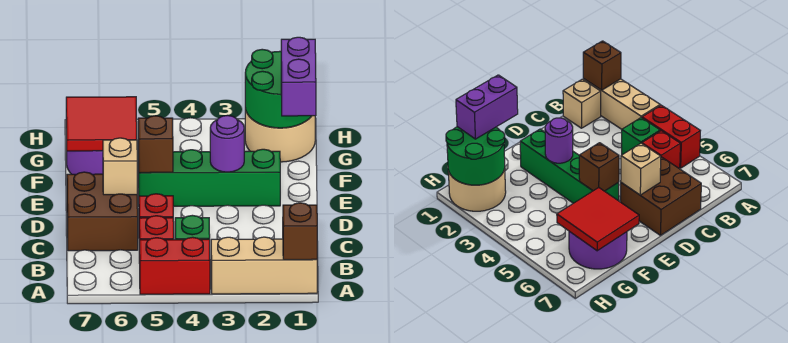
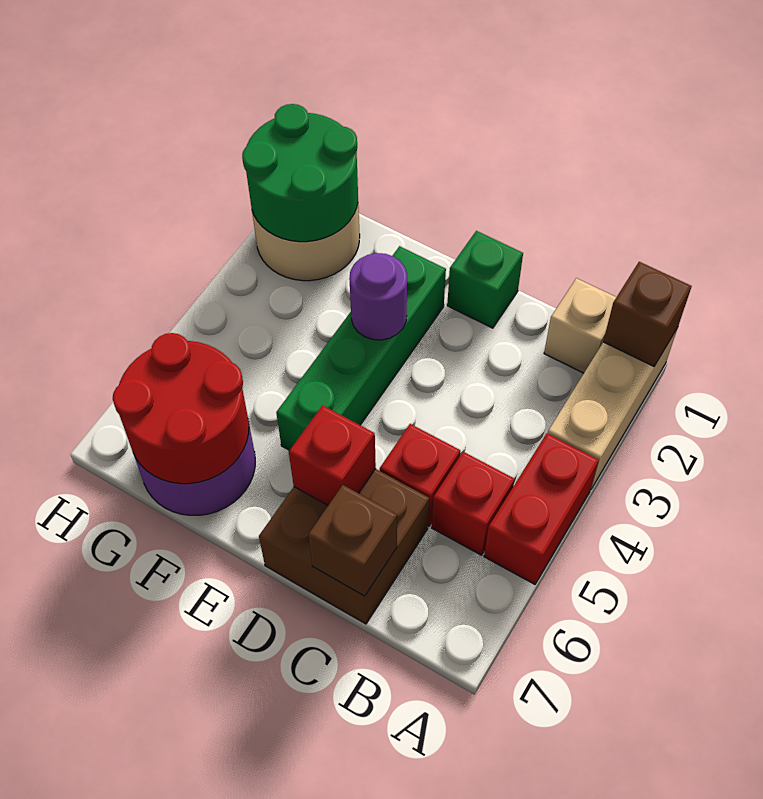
green 1x1 brick [175,215,210,240] -> green 1x1 brick moved to [447,231,523,328]
tan 1x1 brick [103,138,137,195] -> red 1x1 brick [289,405,376,505]
brown 1x1 brick [138,116,173,173] -> brown 1x1 brick moved to [308,485,397,596]
purple 1x2 brick [281,37,316,116] -> none
red 2x2 tile [66,97,137,151] -> red 2x2 round brick [113,333,249,484]

